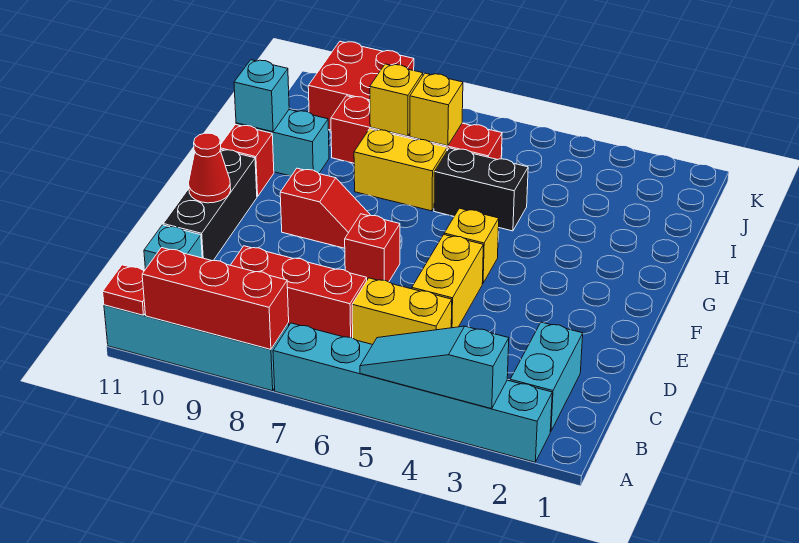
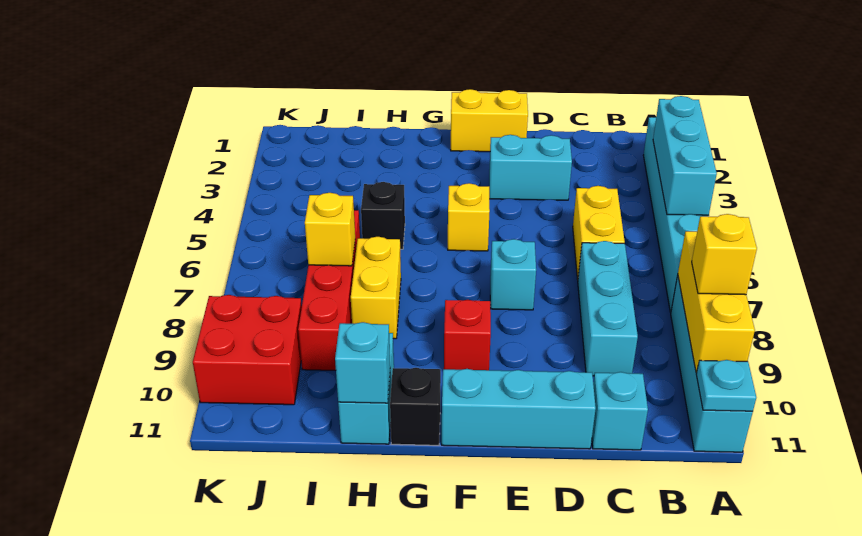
cyan 1x3 slope [360,326,509,409] -> cyan 1x3 brick [653,96,717,215]
red 1x3 brick [142,247,289,349] -> yellow 1x3 brick [678,231,755,373]
red 1x1 plate [103,265,145,315] -> cyan 1x1 plate [696,360,756,411]
cyan 1x2 brick [510,322,583,432] -> cyan 1x2 brick moved to [489,135,572,200]
red 1x3 brick [231,246,367,338] -> cyan 1x3 brick [578,241,638,376]
yellow 1x2 brick [412,235,483,328] -> yellow 1x2 brick moved to [451,89,528,152]
black 1x3 brick [163,149,257,261] -> cyan 1x3 brick [442,369,596,449]
red 1x1 brick [345,214,400,282] -> cyan 1x1 brick [490,239,536,310]
red 1x1 cone [189,133,231,203] -> none
red 1x1 brick [221,125,274,197] -> black 1x1 brick [390,368,441,445]
black 1x2 brick [434,148,528,231] -> black 1x1 brick [361,182,405,249]
yellow 1x1 brick [370,64,423,136] -> yellow 1x1 brick moved to [692,214,757,295]

